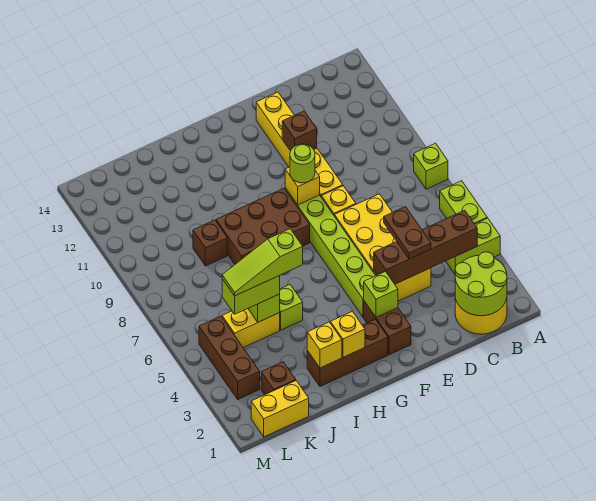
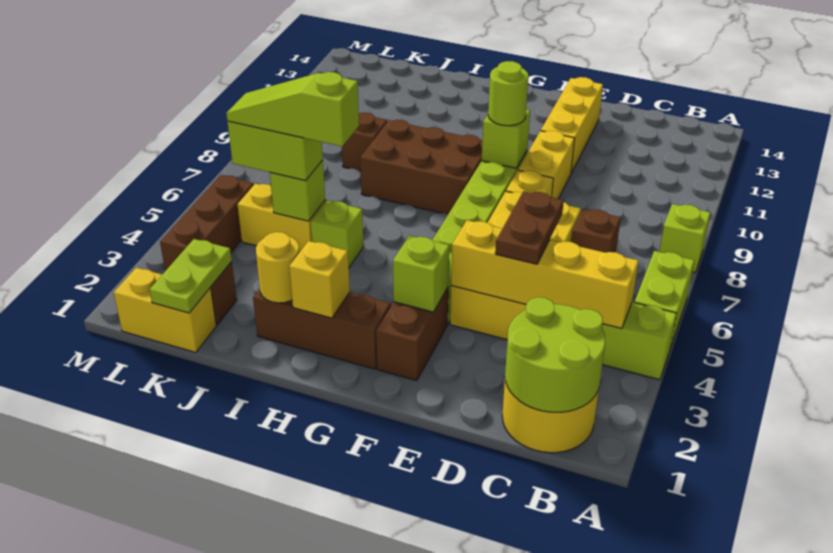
brown 1x4 brick [374,210,477,284] -> yellow 1x4 brick [451,220,638,328]
brown 1x1 brick [282,111,317,151] -> brown 1x1 brick moved to [571,209,621,253]
yellow 1x1 brick [285,167,320,205] -> lime 1x1 brick [482,110,530,168]
yellow 1x1 brick [307,322,342,368] -> yellow 1x1 round brick [256,232,300,303]
none -> lime 1x2 plate [150,239,232,313]

